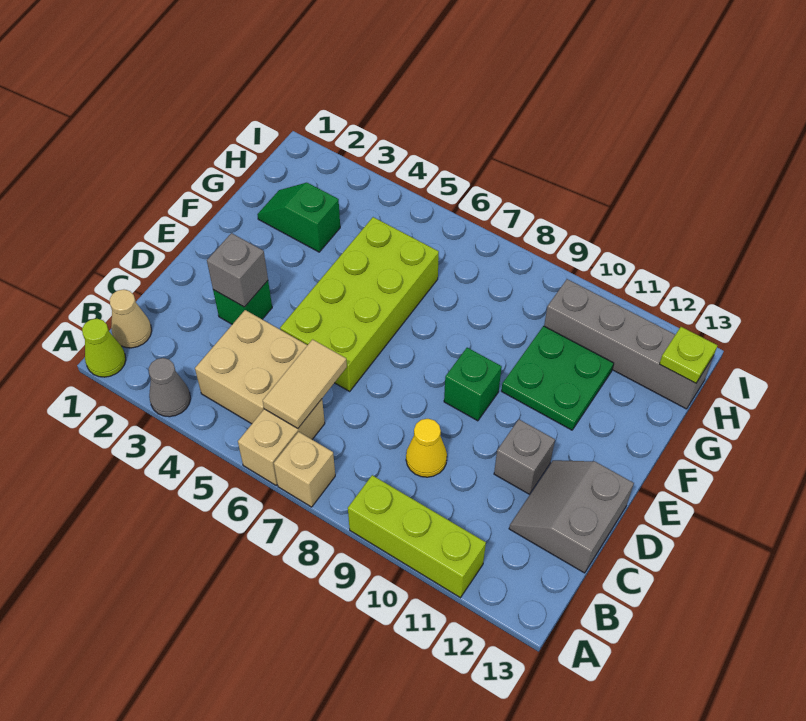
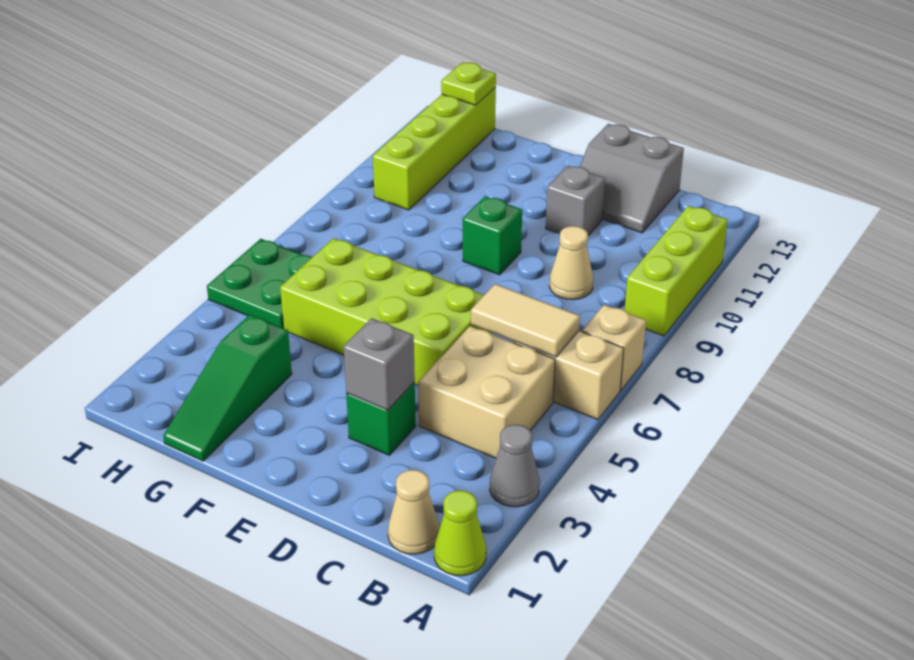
yellow 1x1 cone [406,419,447,477] -> tan 1x1 cone [549,226,593,300]
green 2x2 plate [501,326,614,430] -> green 2x2 plate moved to [207,239,312,328]
green 1x2 slope [257,183,340,252] -> green 1x3 slope [163,315,292,461]
grey 1x4 brick [544,279,714,409] -> lime 1x4 brick [373,88,496,210]

